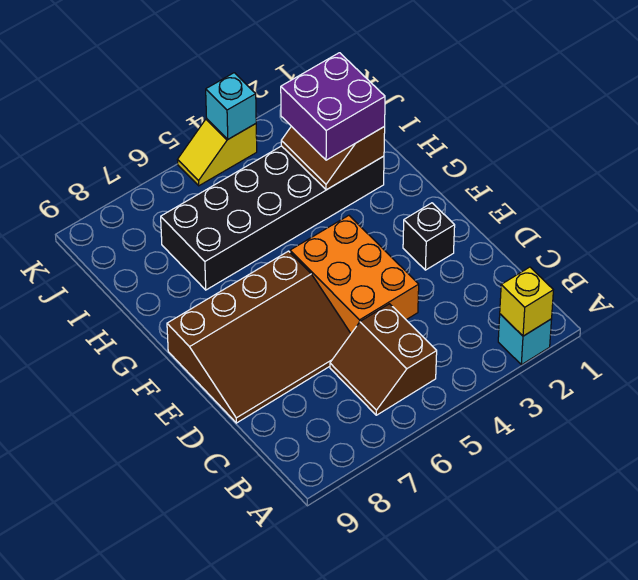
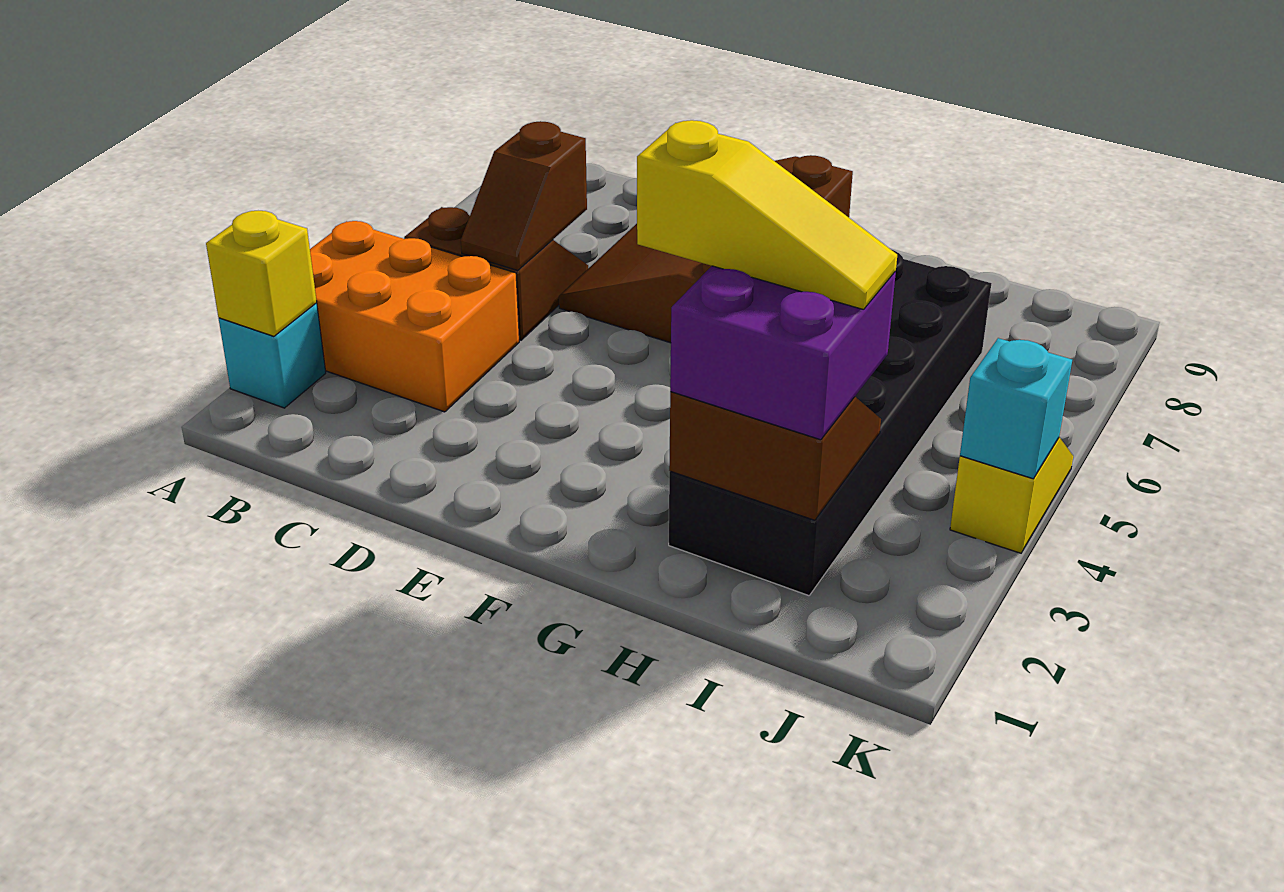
none -> brown 1x2 slope [461,121,587,271]
orange 2x3 brick [290,215,419,333] -> orange 2x3 brick moved to [310,221,519,412]
black 1x1 brick [403,203,455,270] -> none
none -> yellow 1x3 slope [637,120,897,310]

